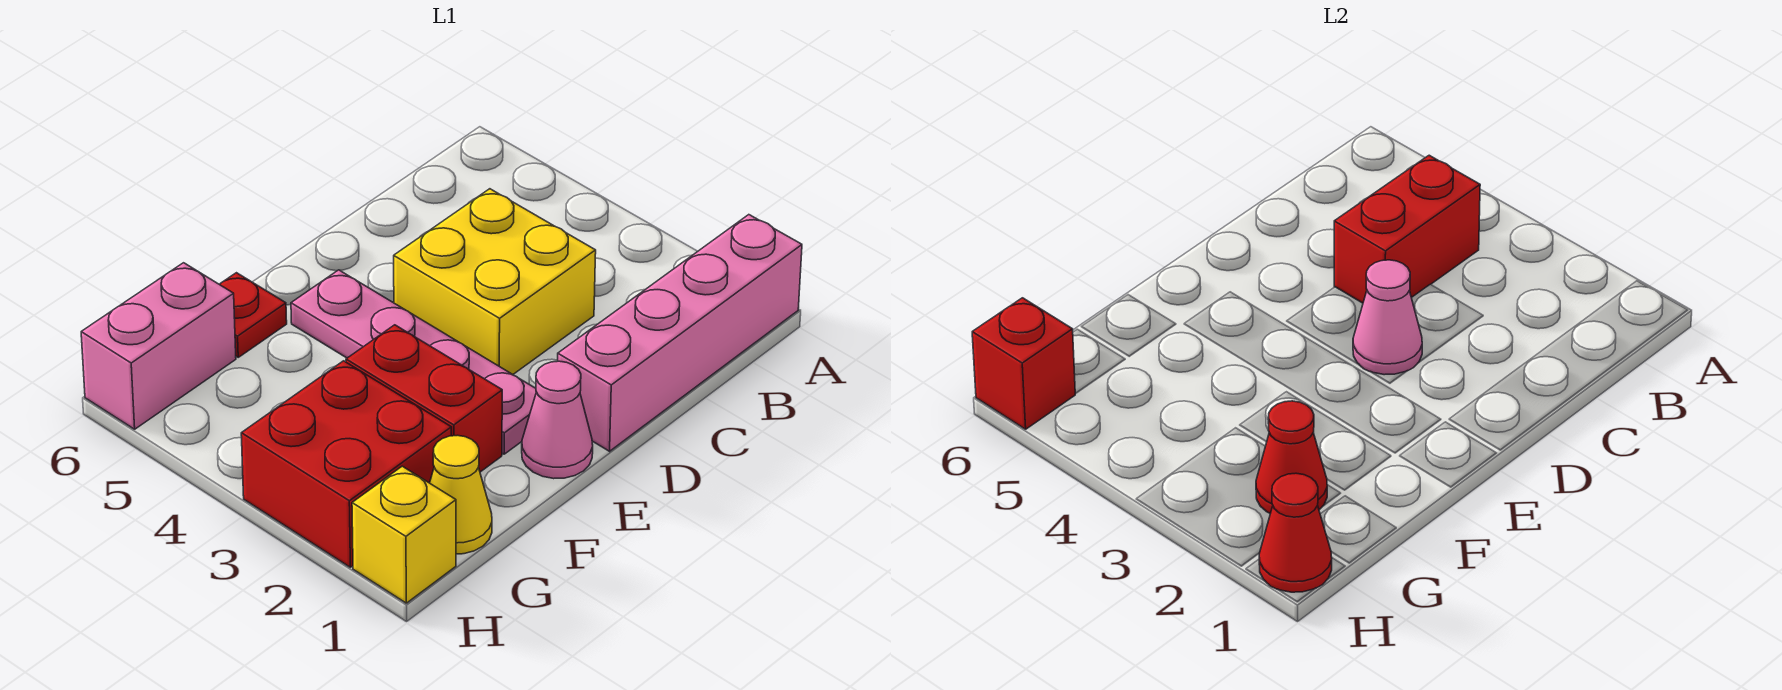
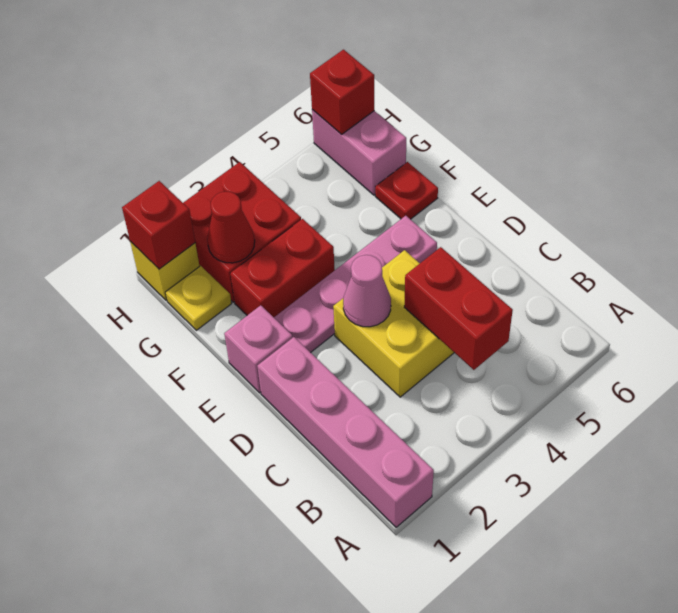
pink 1x1 cone [522,361,593,479] -> pink 1x1 brick [224,305,293,393]
yellow 1x1 cone [430,435,492,554] -> yellow 1x1 plate [165,266,232,330]
red 1x1 cone [1259,473,1332,592] -> red 1x1 brick [122,181,195,269]

